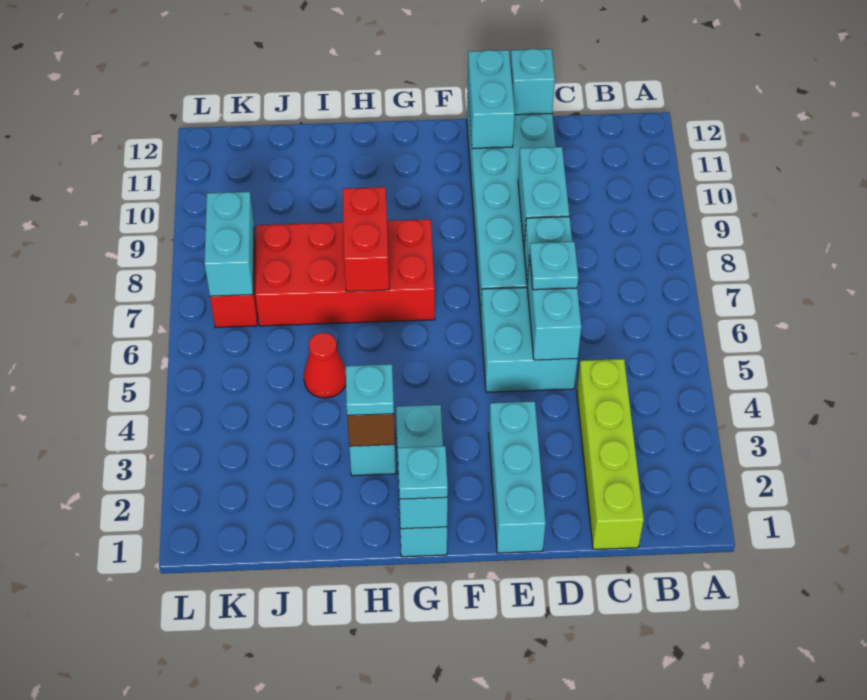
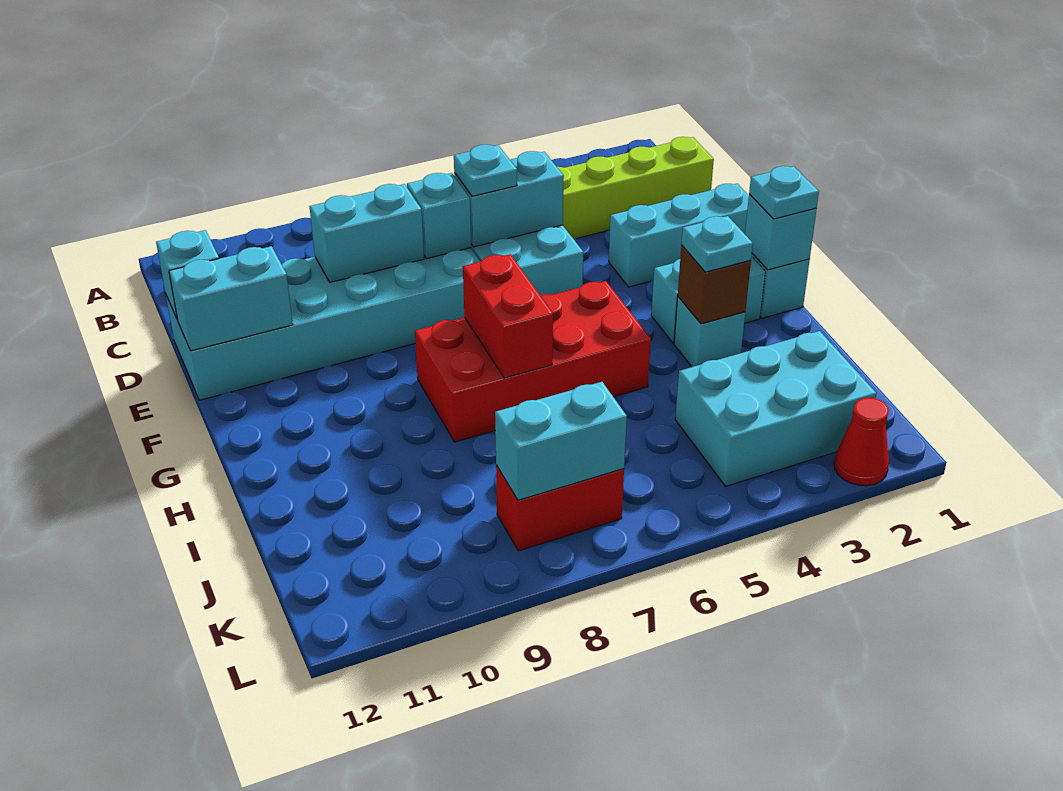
red 2x4 brick [255,219,435,326] -> red 2x4 brick turned to [415,281,651,442]
red 1x2 brick [343,187,389,292] -> red 1x2 brick turned to [463,254,553,378]
red 1x1 cone [304,333,346,398] -> red 1x1 cone moved to [834,398,889,486]
none -> cyan 2x3 brick [675,331,876,486]

